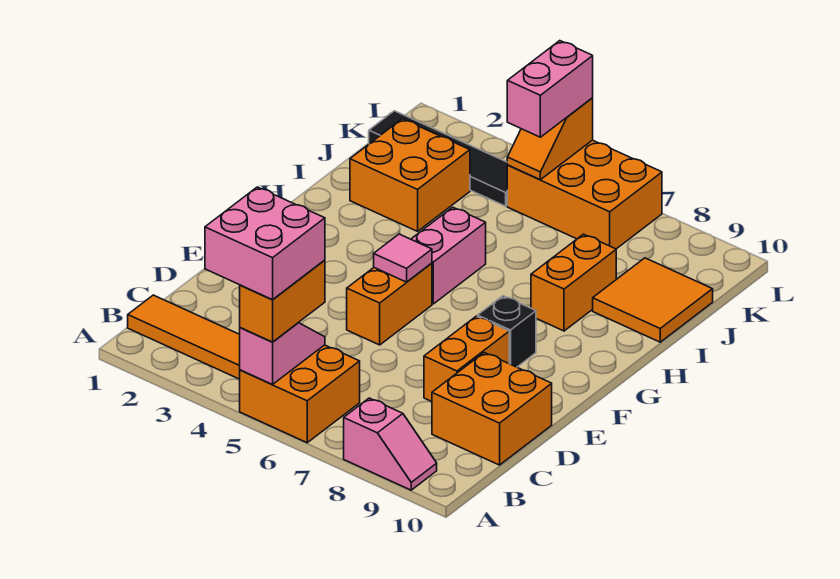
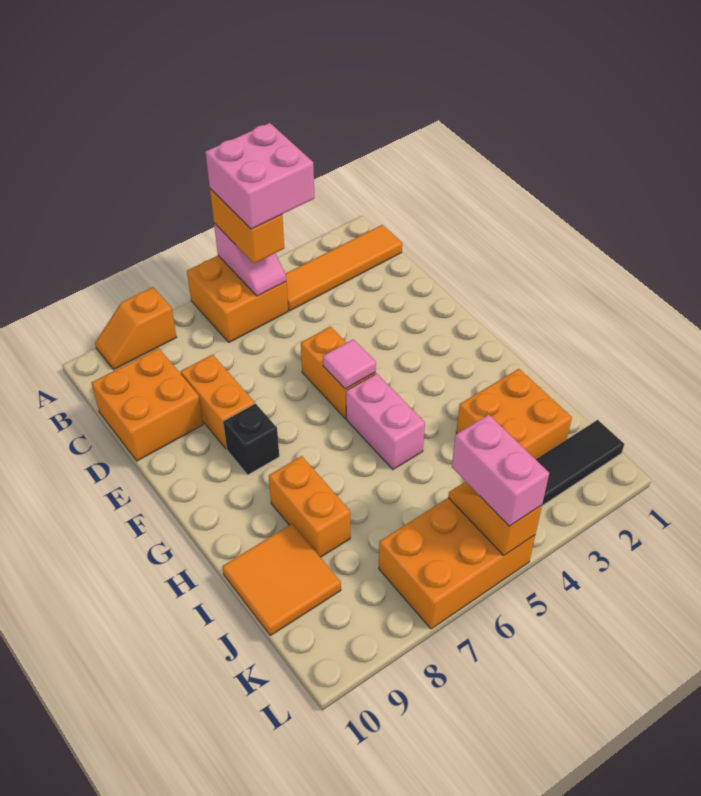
pink 1x2 slope [344,398,437,490] -> orange 1x2 slope [95,287,177,370]

